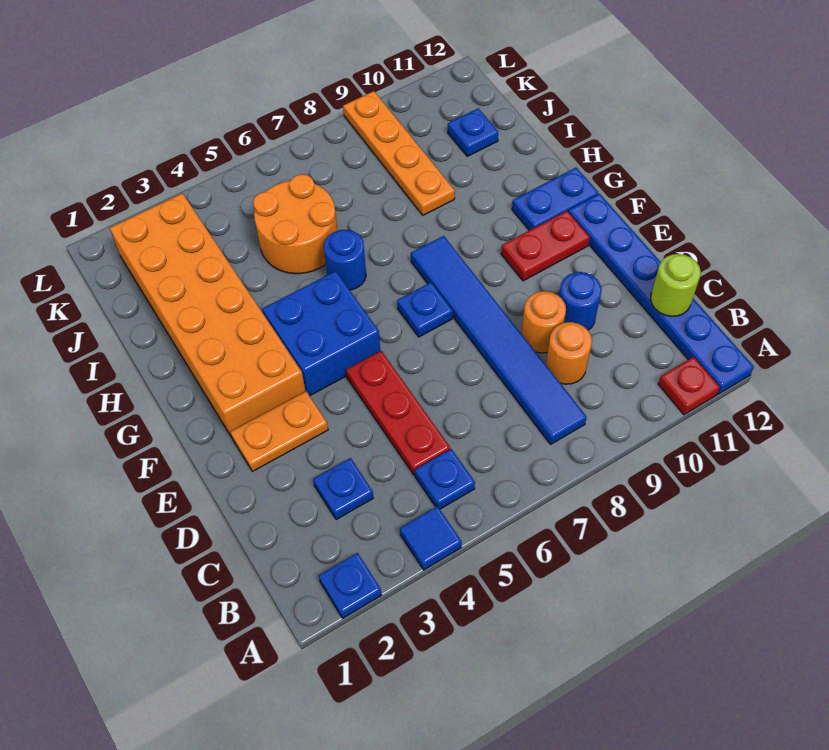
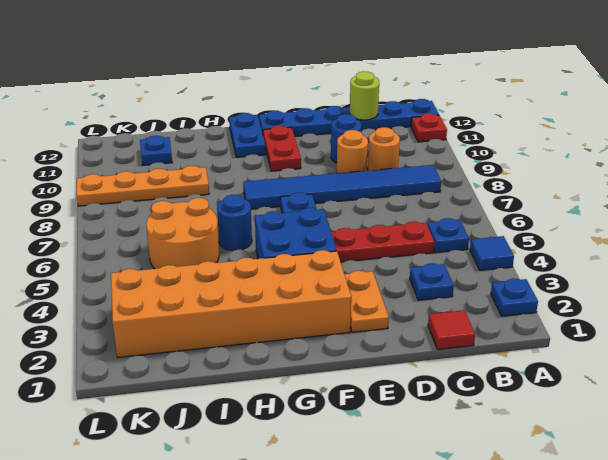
none -> red 1x1 tile [428,310,475,350]

